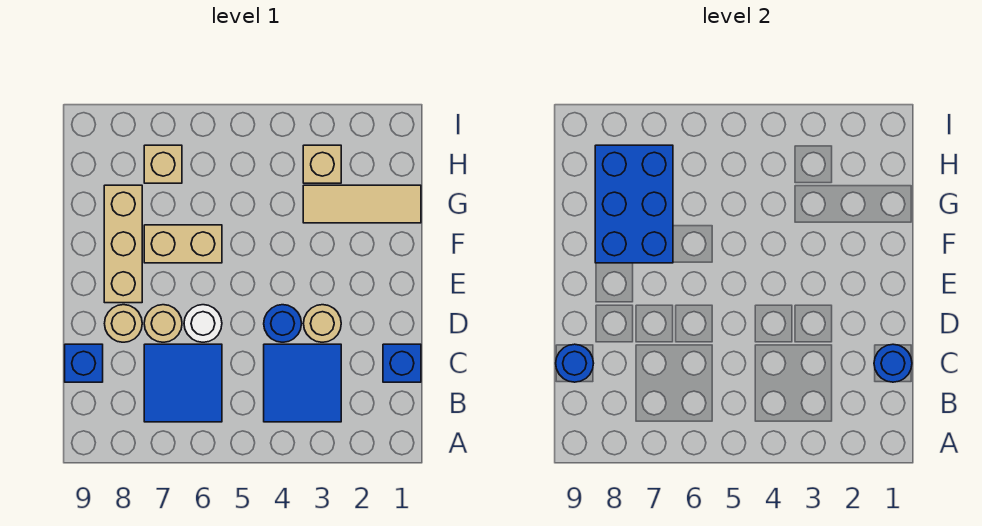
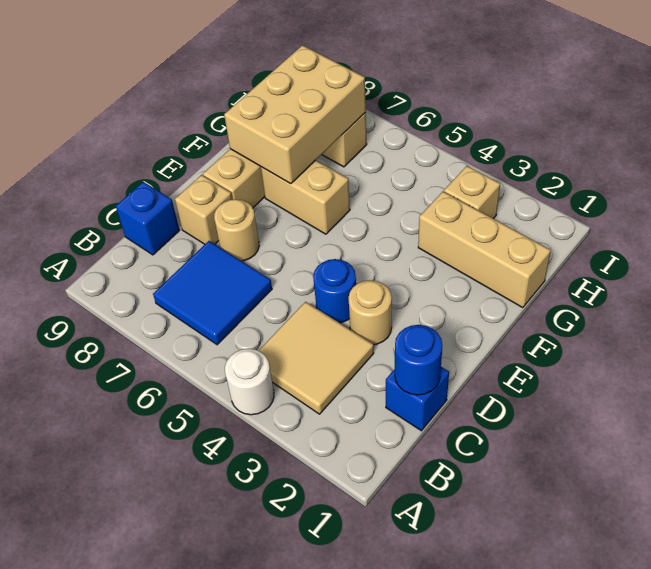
blue 2x2 tile [264,344,341,422] -> tan 2x2 tile [259,302,374,414]
blue 1x1 round brick [556,344,594,382] -> none
white 1x1 round brick [184,305,222,342] -> white 1x1 round brick moved to [225,349,274,415]
tan 1x1 round brick [105,305,142,342] -> tan 1x1 brick [175,175,232,244]
blue 2x3 brick [595,145,673,263] -> tan 2x3 brick [224,45,366,184]
tan 1x3 tile [303,185,421,223] -> tan 1x3 brick [418,192,551,308]

